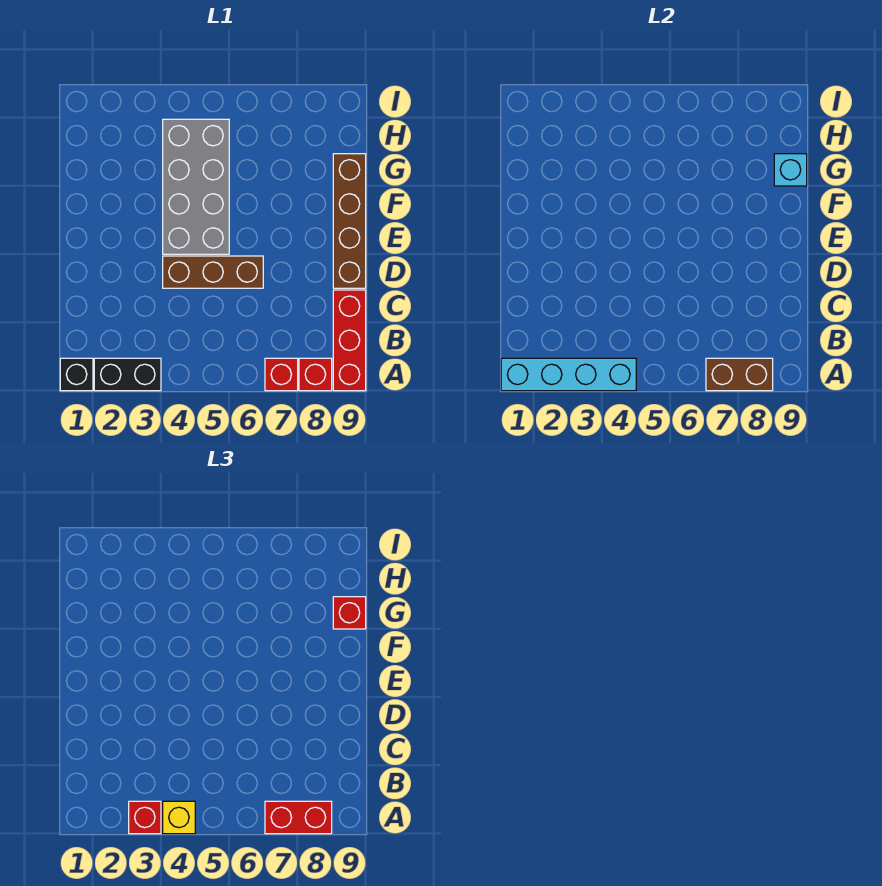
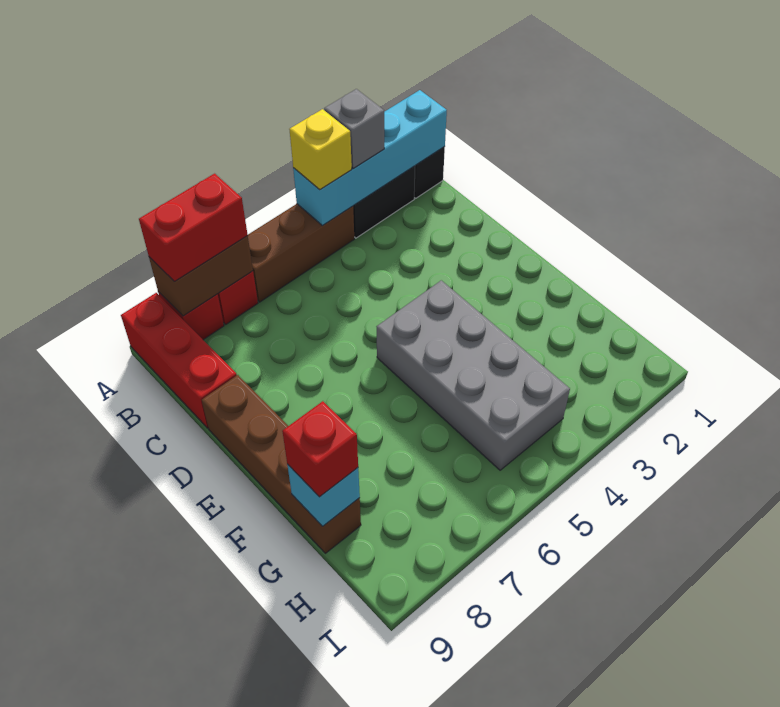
red 1x1 brick [129,801,161,834] -> grey 1x1 brick [324,89,384,168]
brown 1x3 brick [163,256,263,288] -> brown 1x3 brick moved to [248,204,354,302]

